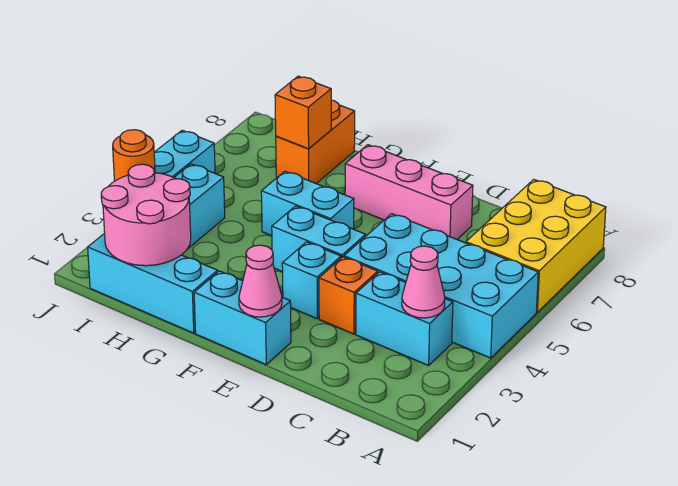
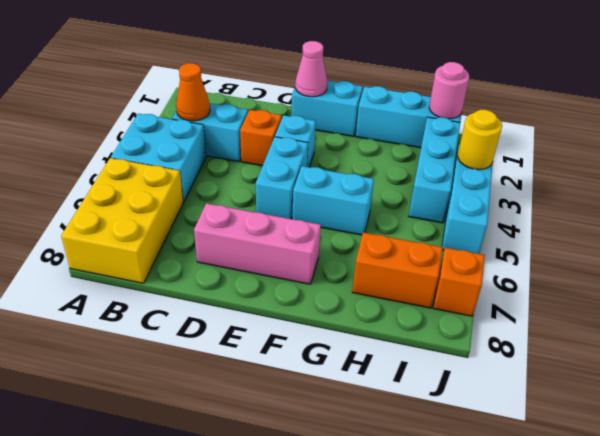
cyan 2x4 brick [344,214,538,358] -> cyan 2x2 brick [111,114,206,202]
pink 1x1 cone [402,246,445,318] -> orange 1x1 cone [176,63,210,121]
cyan 1x2 brick [272,206,366,272] -> cyan 1x2 brick turned to [256,137,308,219]
pink 2x2 round brick [101,164,191,266] -> pink 1x1 round brick [429,62,469,119]
orange 1x2 brick [276,100,355,184] -> orange 1x2 brick turned to [352,232,443,308]
orange 1x1 brick [275,76,331,149] -> orange 1x1 brick moved to [433,248,485,316]
orange 1x1 round brick [113,130,155,181] -> yellow 1x1 round brick [458,110,502,170]

